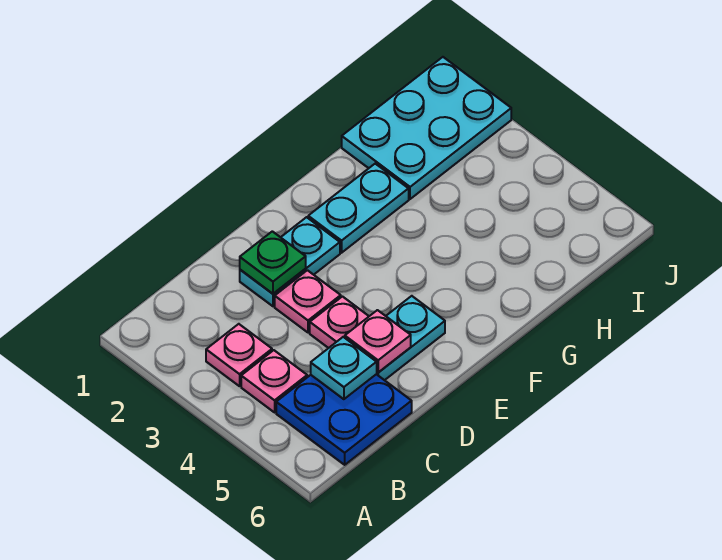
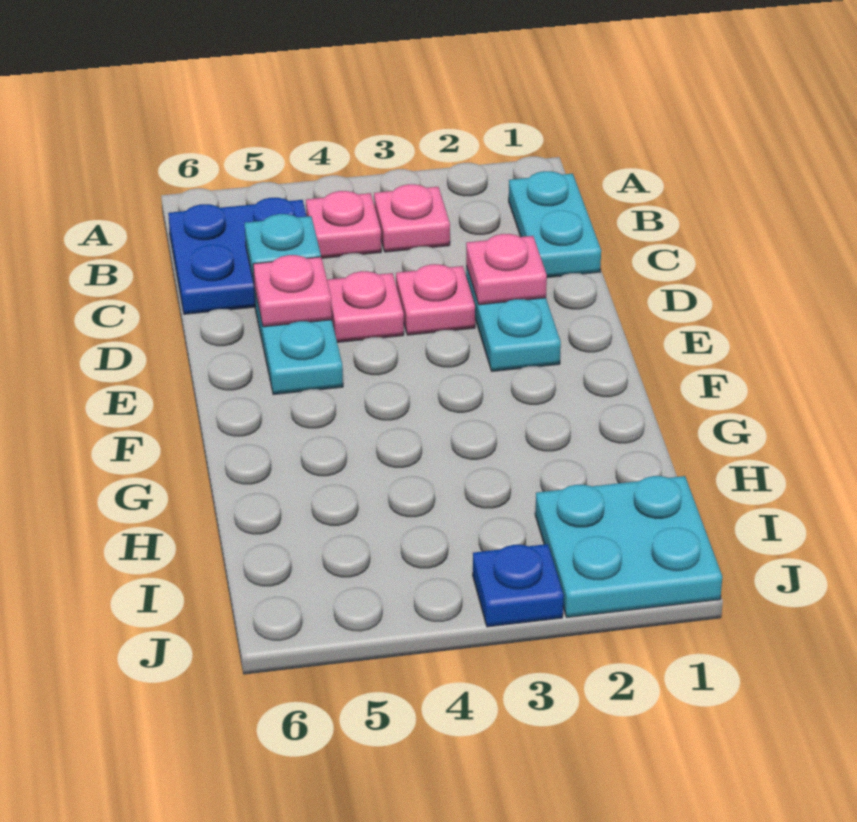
green 1x1 plate [240,231,306,294] -> pink 1x1 plate [466,234,547,305]
cyan 1x2 plate [308,164,409,253] -> cyan 1x2 plate moved to [509,171,601,278]
cyan 2x3 plate [342,57,511,199] -> cyan 2x2 plate [535,476,722,617]
none -> blue 1x1 plate [473,544,564,627]

